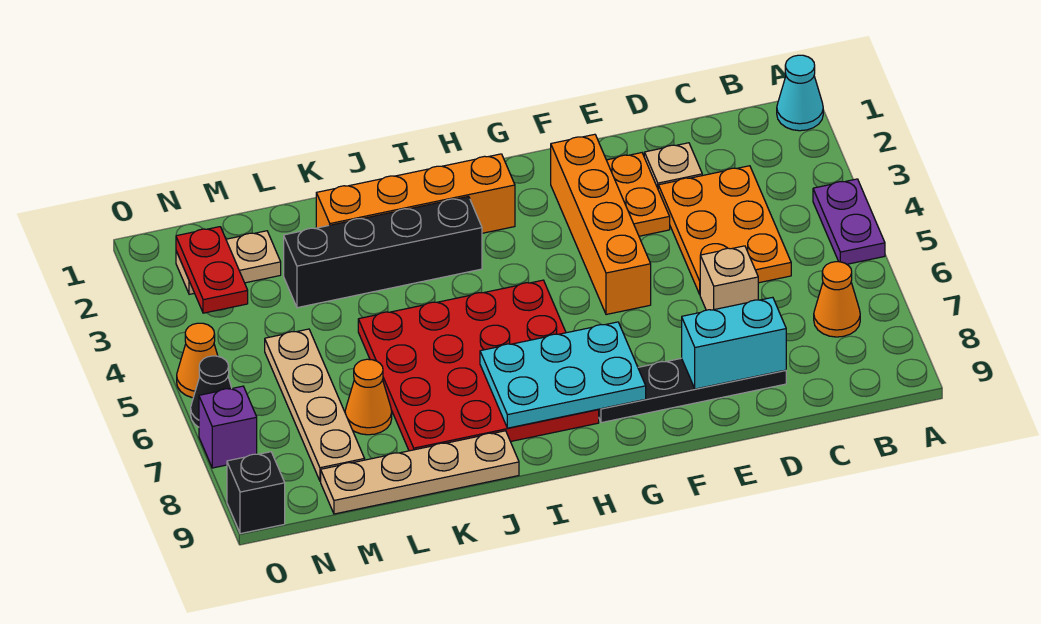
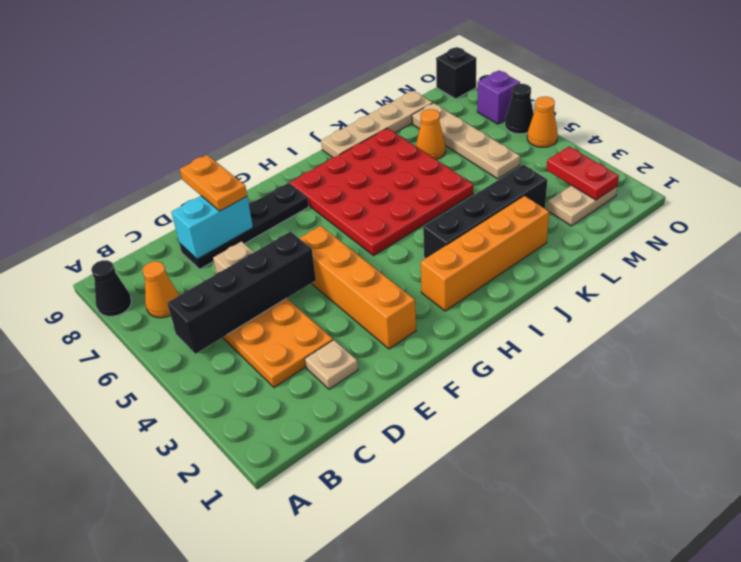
cyan 1x1 cone [777,55,823,131] -> none
purple 1x2 plate [813,179,885,264] -> none
none -> black 1x1 cone [91,260,131,316]
none -> black 1x4 brick [167,232,316,354]
orange 1x2 plate [607,153,670,236] -> orange 1x2 plate moved to [180,155,247,211]
cyan 2x3 plate [480,322,646,428] -> none

